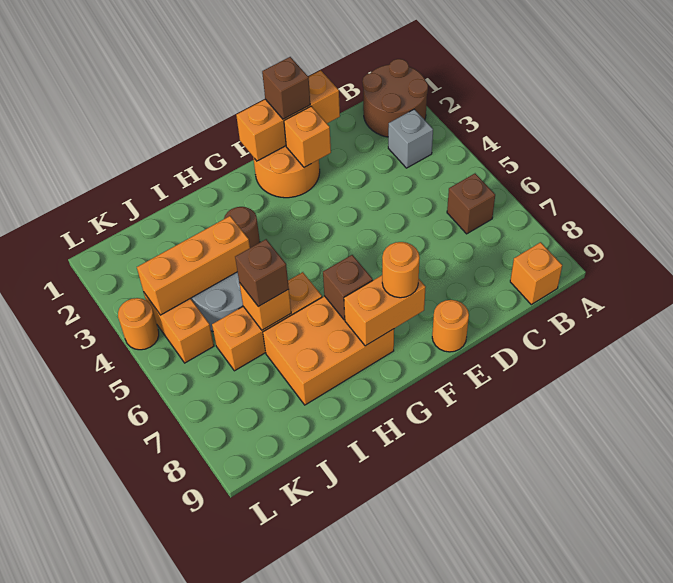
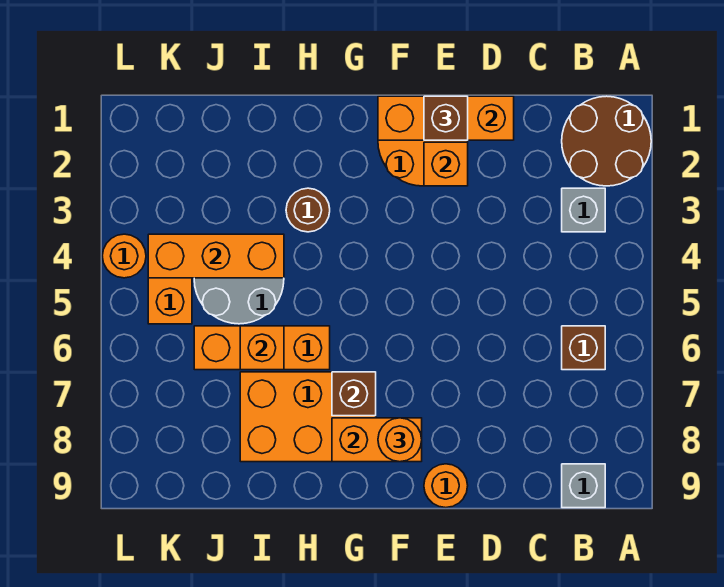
orange 1x1 brick [510,242,562,305] -> grey 1x1 brick [562,464,605,508]
brown 1x1 brick [235,239,289,307] -> none

